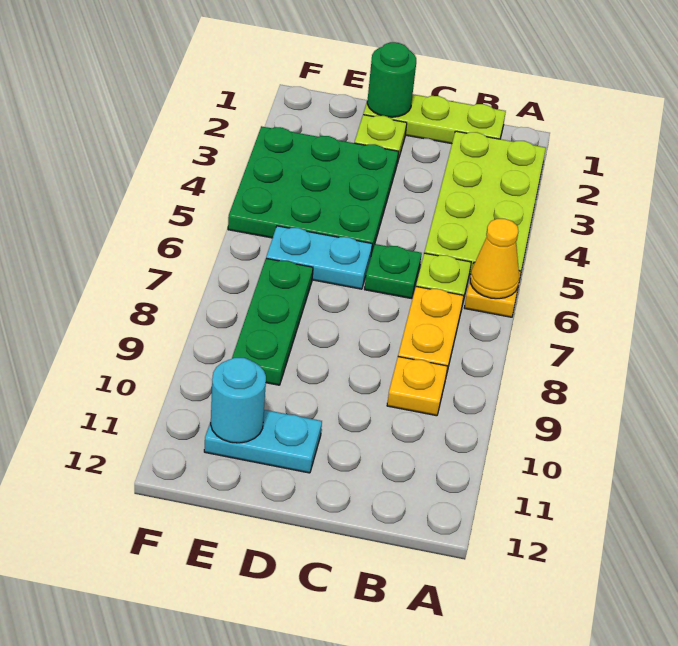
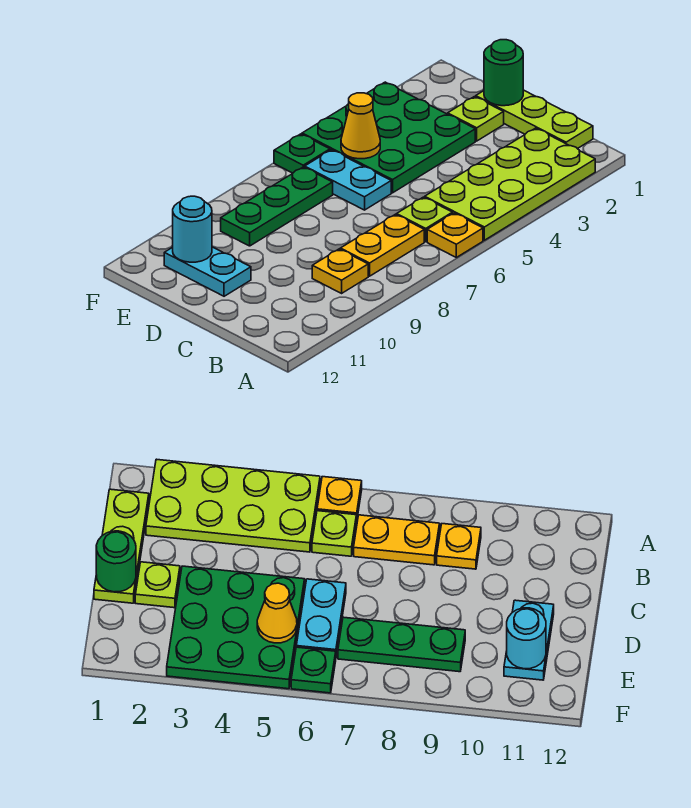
yellow 1x1 cone [470,219,519,299] -> yellow 1x1 cone moved to [341,93,380,159]
green 1x1 plate [364,244,422,299] -> green 1x1 plate moved to [274,134,330,173]

